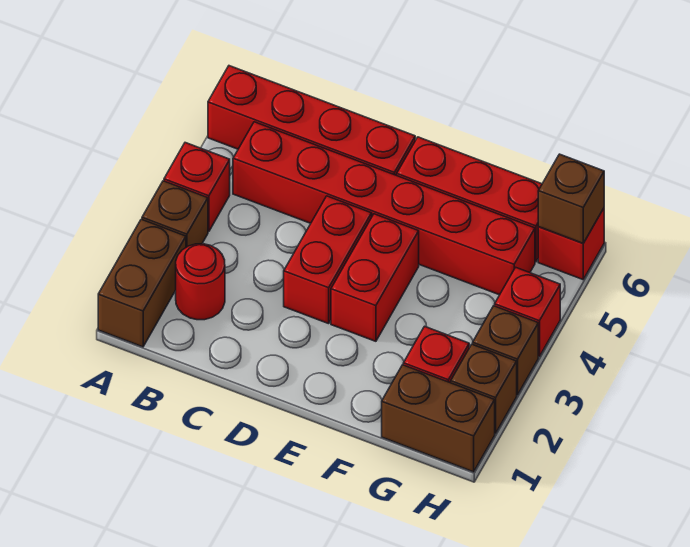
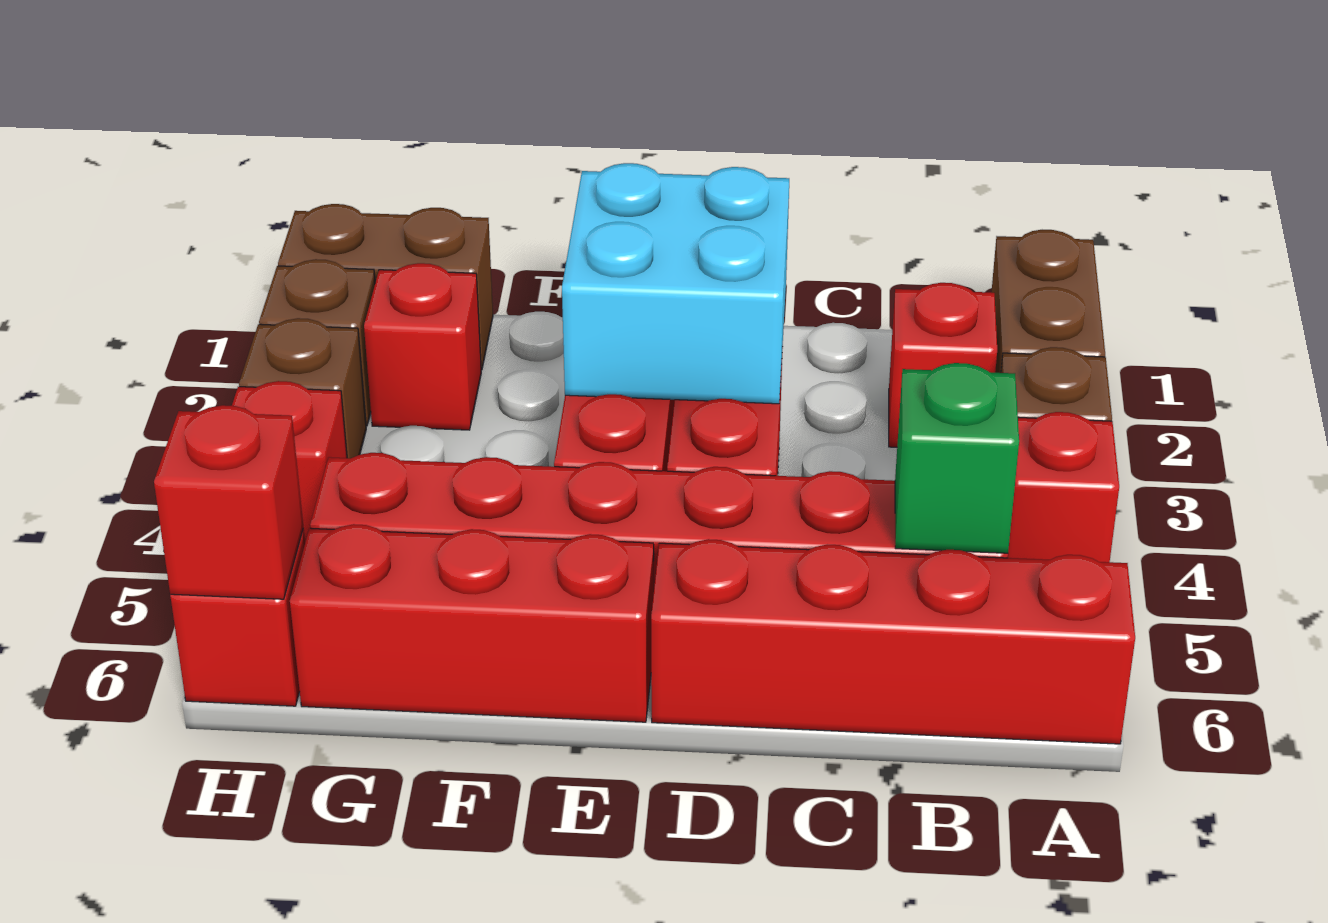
red 1x1 round brick [176,244,225,320] -> red 1x1 brick [889,283,997,447]
none -> green 1x1 brick [895,363,1019,553]
none -> cyan 2x2 brick [562,163,789,404]
brown 1x1 brick [538,154,604,243] -> red 1x1 brick [154,405,303,599]

